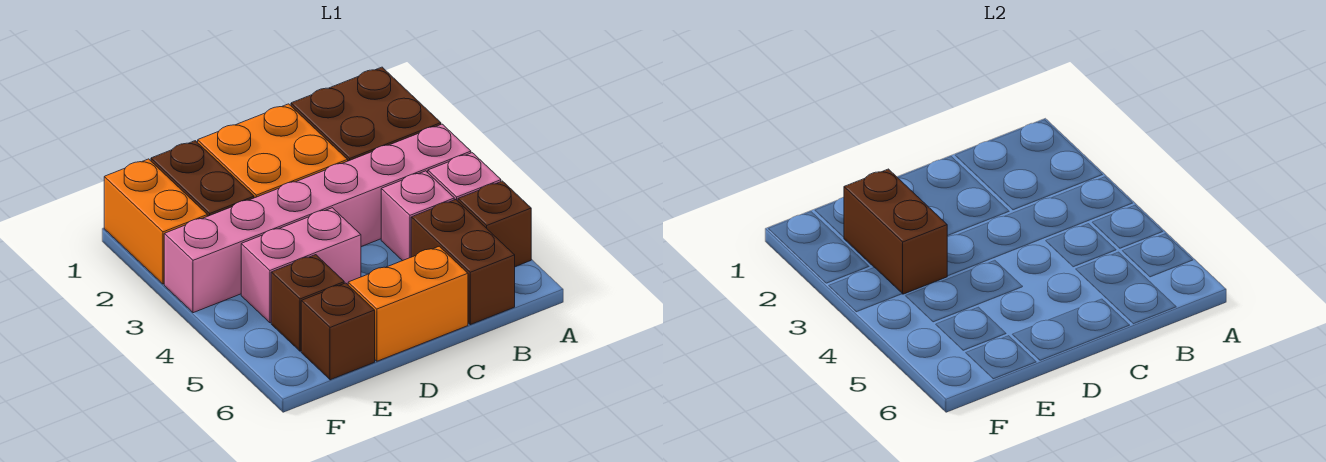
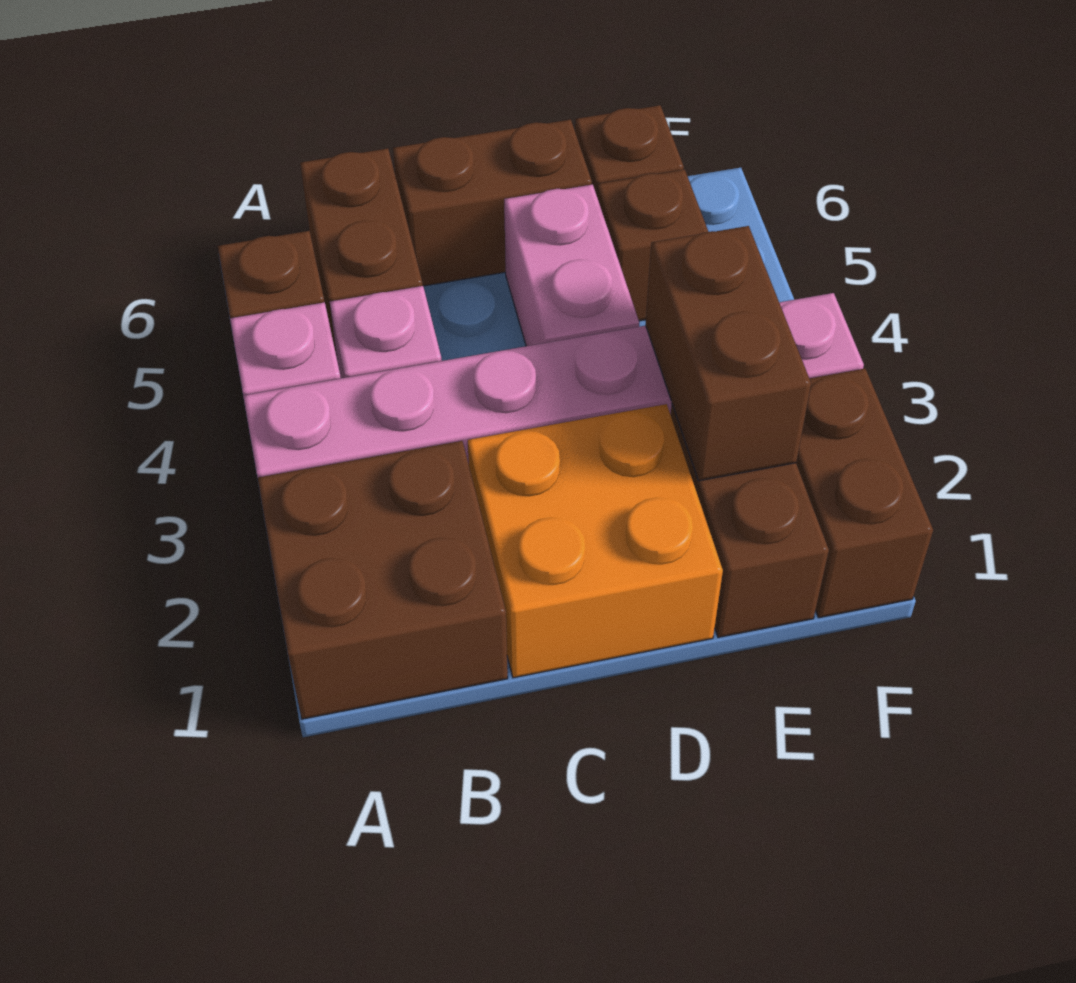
orange 1x2 brick [348,246,468,361] -> brown 1x2 brick [393,119,592,286]
pink 1x2 brick [241,208,361,323] -> pink 1x2 brick turned to [504,184,639,346]
orange 1x2 brick [104,159,207,284] -> brown 1x2 brick [796,369,933,618]

